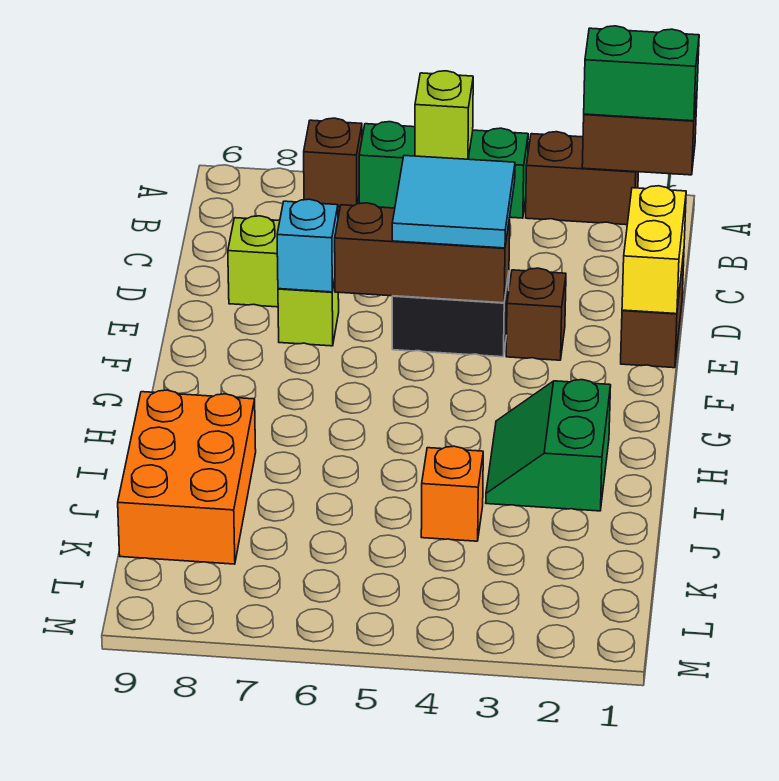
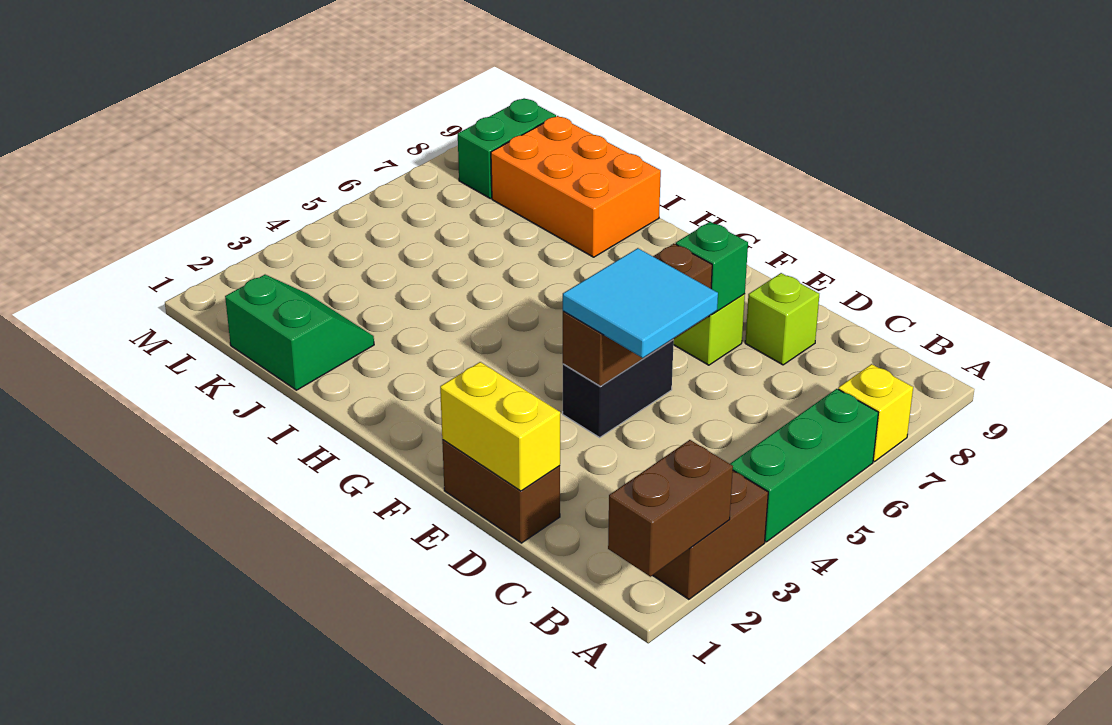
green 1x2 brick [584,26,699,121] -> green 1x2 brick moved to [458,98,556,199]
lime 1x1 brick [415,71,473,159] -> none
brown 1x1 brick [304,118,362,207] -> yellow 1x1 brick [838,364,913,462]
brown 1x1 brick [506,268,566,360] -> none
cyan 1x1 brick [277,199,338,292] -> green 1x1 brick [676,222,748,315]
green 2x2 slope [486,380,611,511] -> green 2x2 slope moved to [225,275,374,390]
orange 1x1 brick [421,446,483,541] -> none

